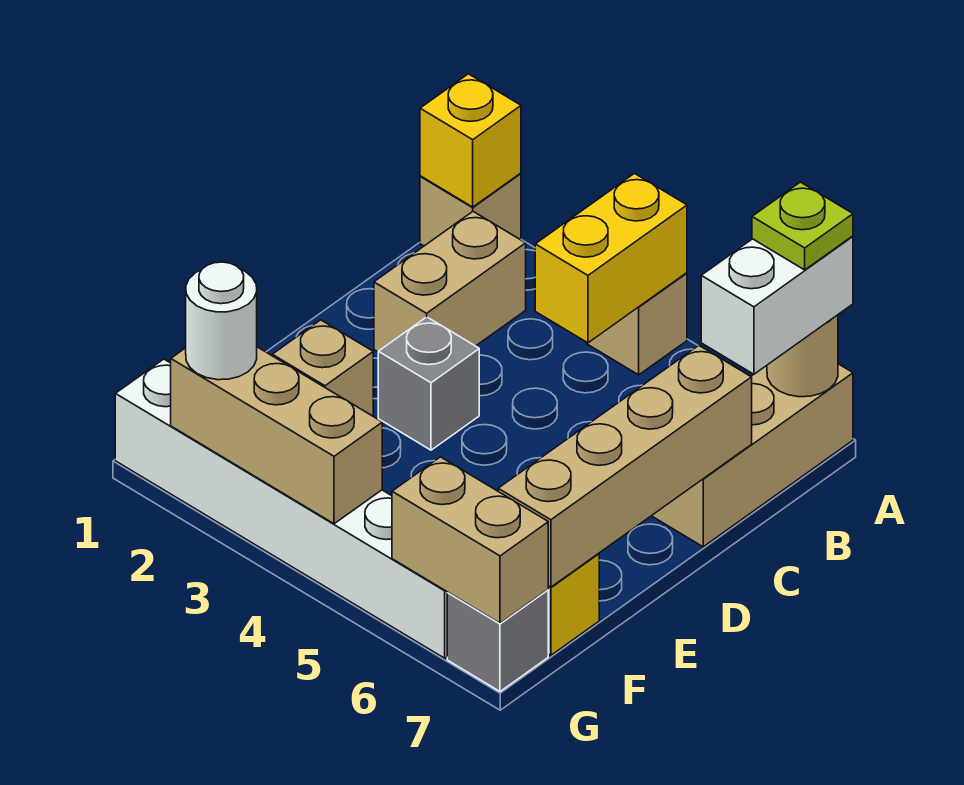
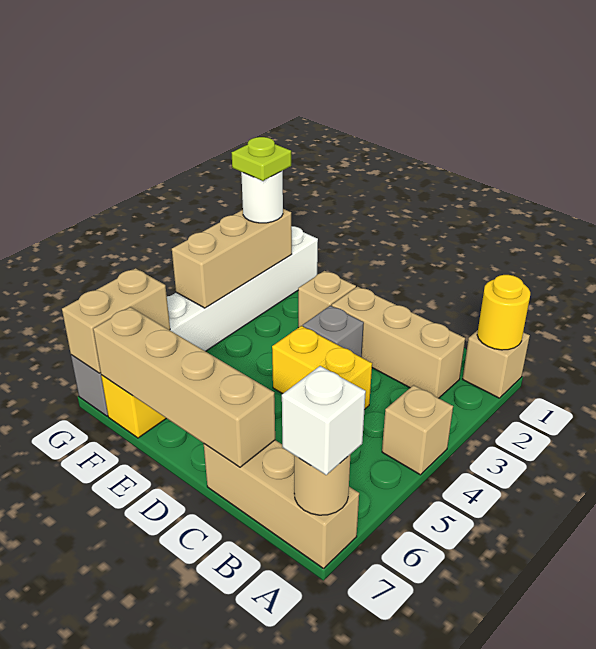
yellow 1x1 brick [420,74,521,207] -> yellow 1x1 round brick [477,275,530,350]
yellow 1x2 brick [535,174,687,343] -> yellow 1x2 brick moved to [272,326,372,409]
white 1x2 brick [701,236,853,374] -> white 1x1 brick [282,366,366,475]
lime 1x1 plate [752,182,853,270] -> lime 1x1 plate moved to [232,137,291,181]
tan 1x2 brick [374,212,526,352] -> tan 1x3 brick [332,287,465,398]

